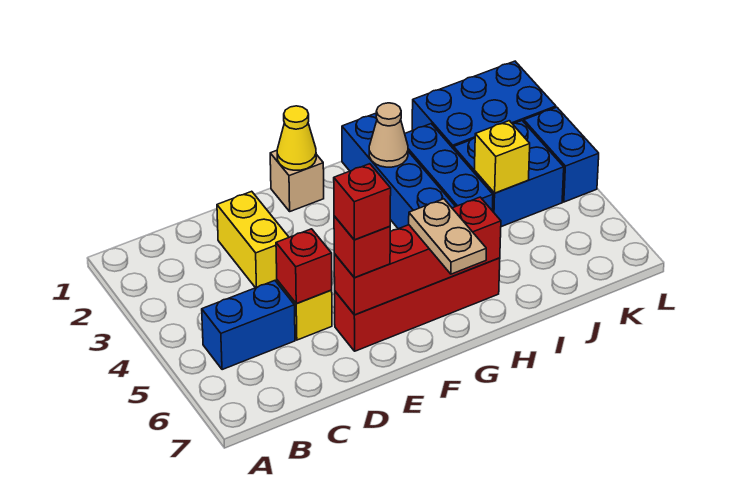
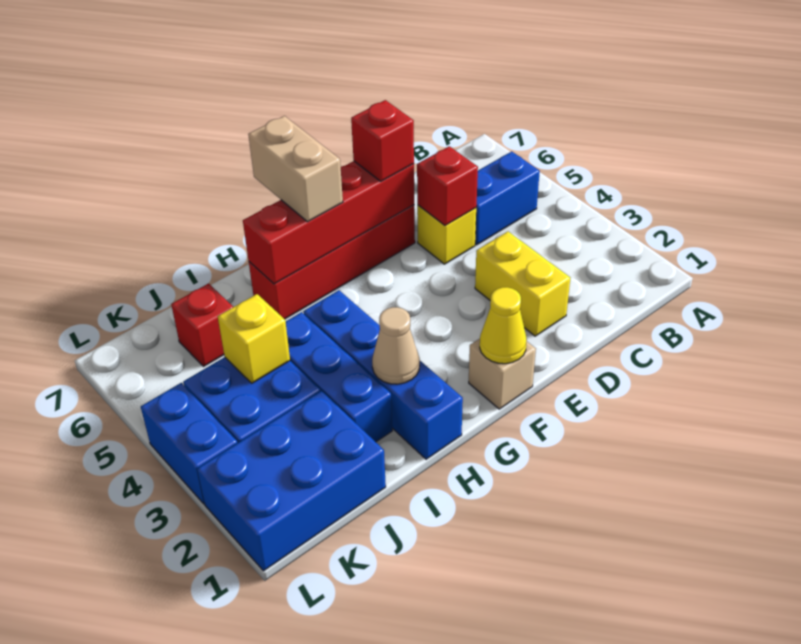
red 1x1 brick [334,164,391,240] -> red 1x1 brick moved to [171,284,233,367]
tan 1x2 plate [409,199,486,274] -> tan 1x2 brick [248,116,343,222]

